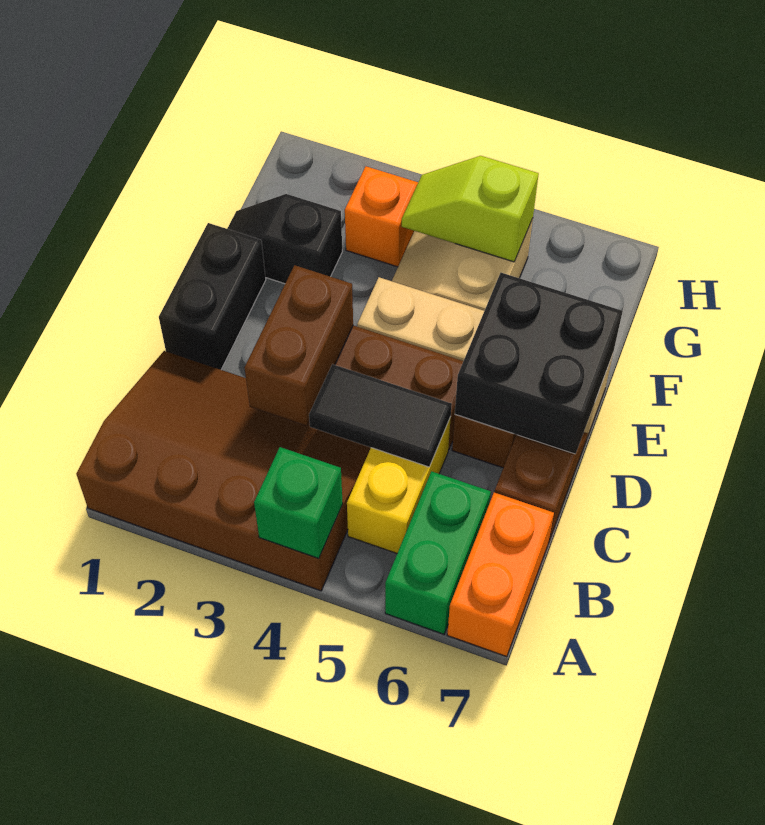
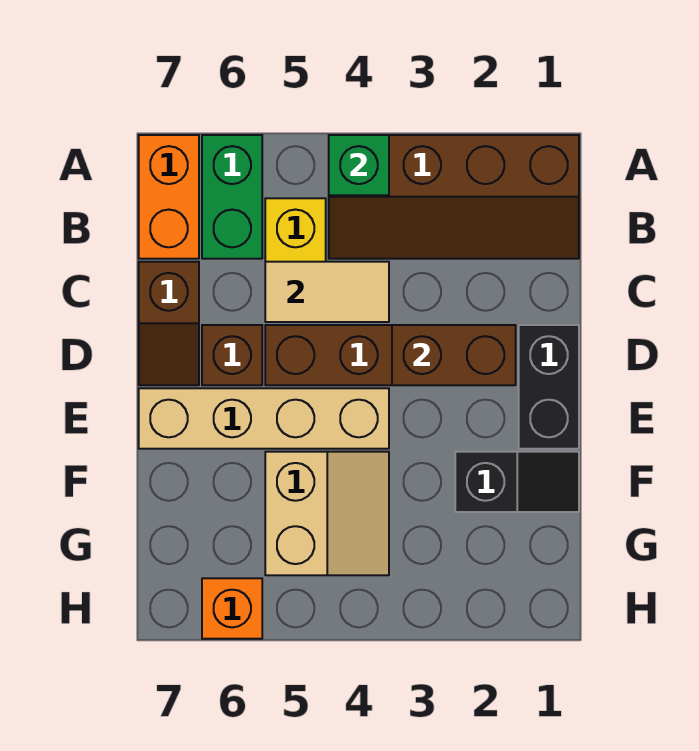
brown 3x4 slope [76,351,371,591] -> brown 2x4 slope [329,135,579,259]
brown 1x2 brick [244,265,353,426] -> brown 1x2 brick turned to [392,325,516,385]
black 1x2 tile [309,364,452,467] -> tan 1x2 tile [265,262,389,322]
black 2x2 brick [455,273,623,454] -> none
orange 1x1 brick [345,166,418,267] -> orange 1x1 brick moved to [202,578,262,639]
lime 1x2 slope [402,156,539,262] -> none

